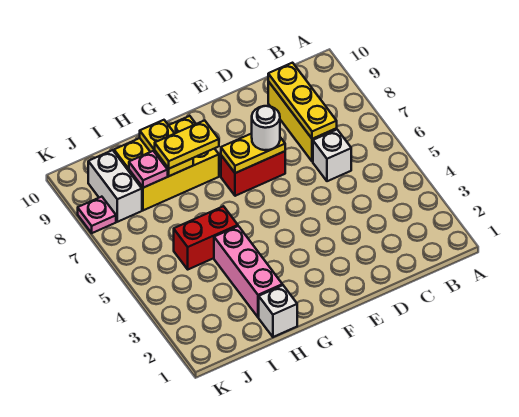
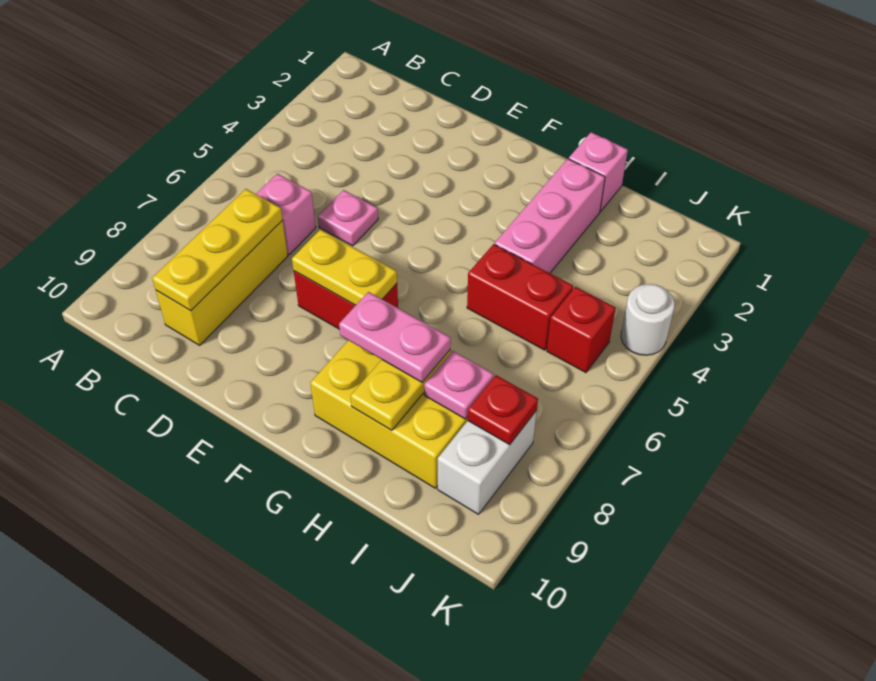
white 1x1 brick [313,130,351,181] -> pink 1x1 brick [256,174,316,254]
white 1x1 round brick [252,106,280,150] -> white 1x1 round brick moved to [621,284,675,355]
yellow 1x2 plate [155,120,219,169] -> pink 1x2 plate [339,292,451,382]
white 1x1 brick [259,285,297,337] -> pink 1x1 brick [569,132,628,211]
none -> red 1x1 brick [547,287,616,373]
none -> red 1x1 plate [468,375,538,445]
pink 1x1 plate [78,197,116,233] -> pink 1x1 plate moved to [318,190,378,246]

